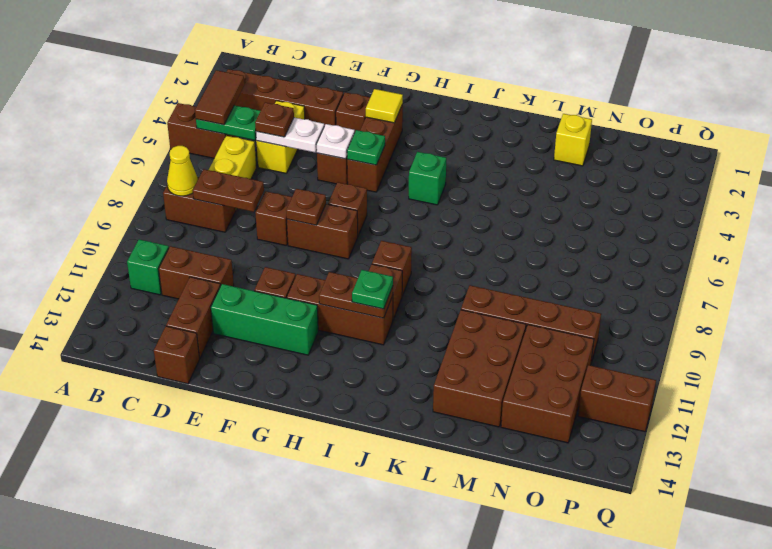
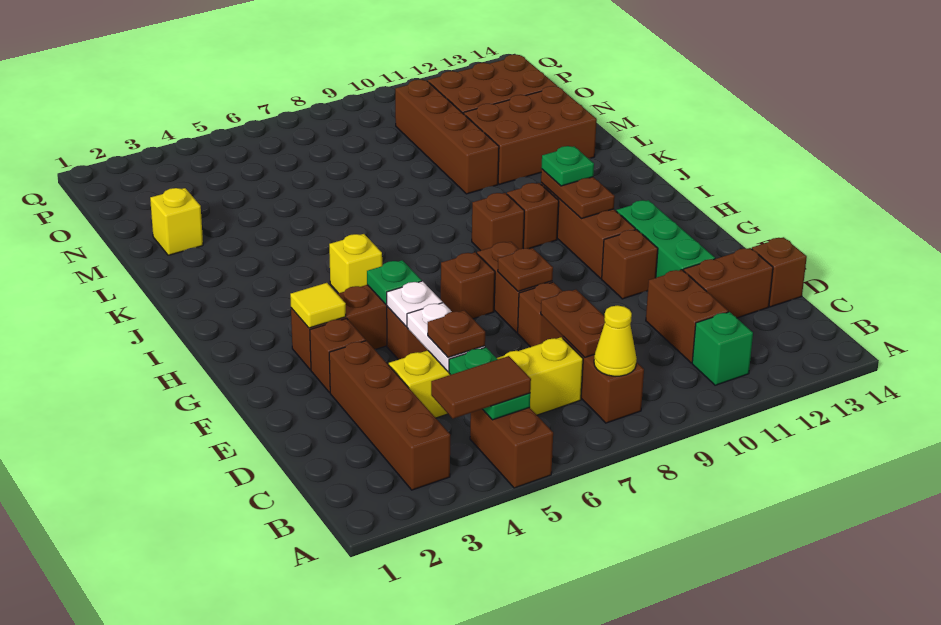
green 1x1 brick [409,152,446,205] -> yellow 1x1 brick [329,234,382,293]
brown 1x2 brick [578,365,656,432] -> none

